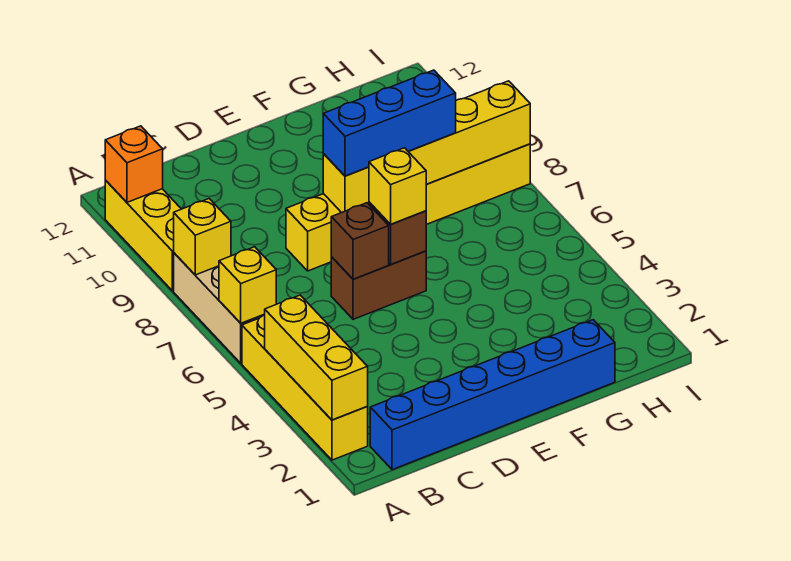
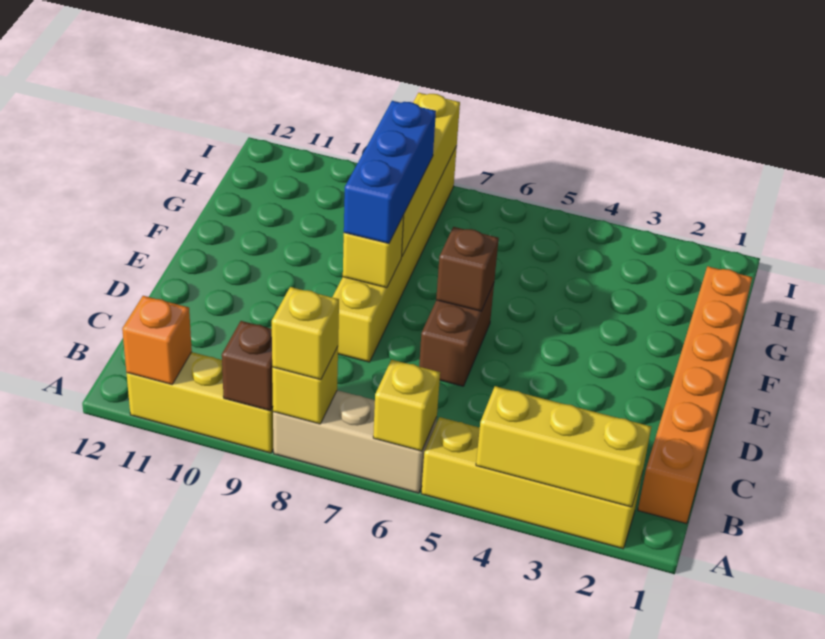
blue 1x6 brick [370,320,615,470] -> orange 1x6 brick [638,266,752,524]
brown 1x1 brick [331,203,389,279] -> brown 1x1 brick moved to [222,321,273,411]
yellow 1x1 brick [369,148,427,224] -> yellow 1x1 brick moved to [272,287,339,380]

